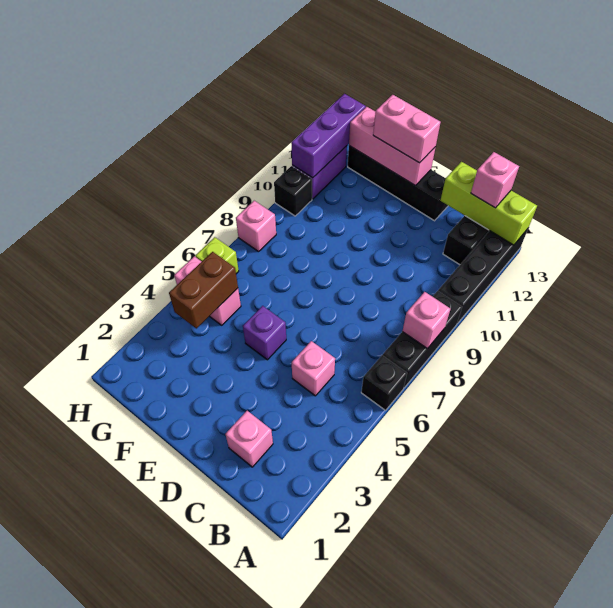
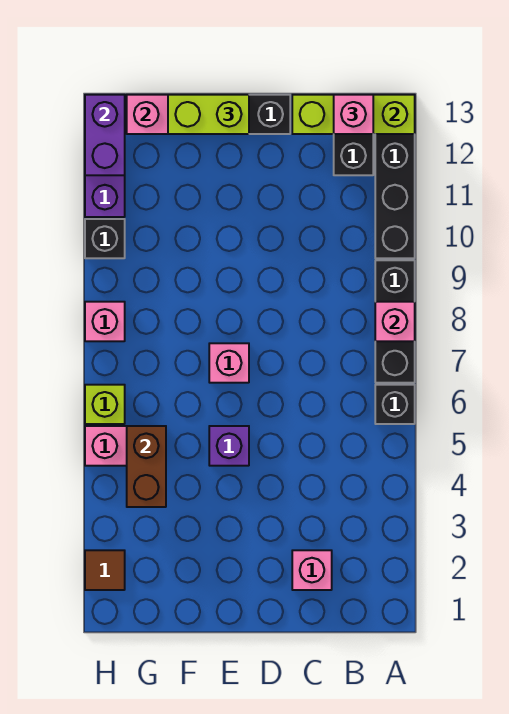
pink 1x1 brick [292,341,335,396] -> pink 1x1 brick moved to [209,343,249,383]
pink 1x2 brick [373,95,441,163] -> lime 1x2 brick [168,95,249,134]
none -> brown 1x1 tile [85,550,125,590]
purple 1x3 brick [291,94,366,178] -> purple 1x2 brick [85,95,125,175]

